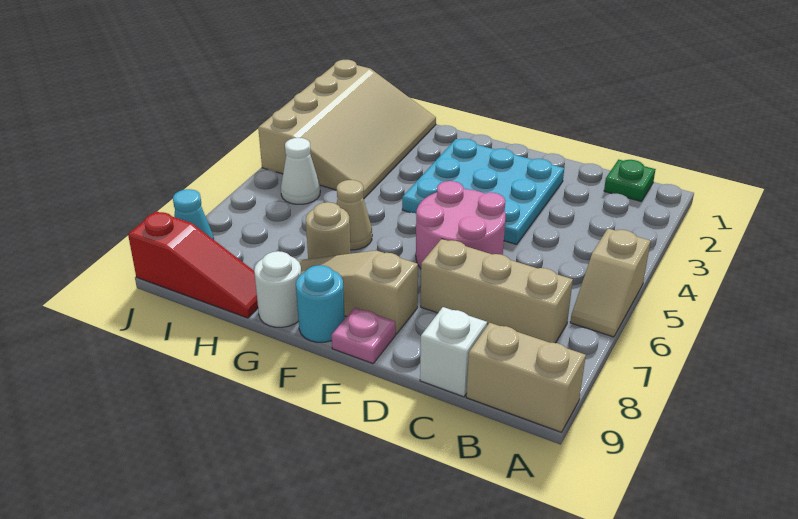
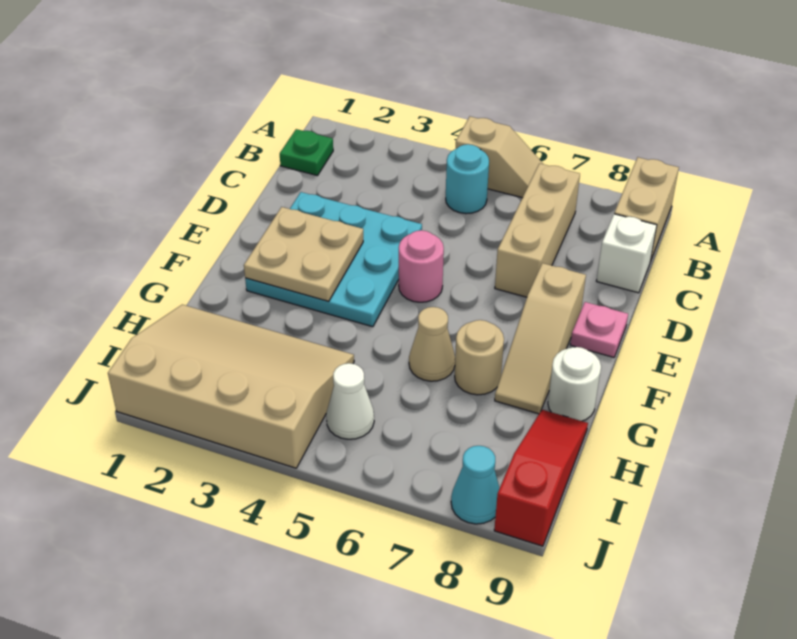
pink 2x2 round brick [416,181,506,268] -> pink 1x1 round brick [399,230,444,302]
none -> tan 2x2 plate [244,207,363,301]
cyan 1x1 round brick [296,265,345,342] -> cyan 1x1 round brick moved to [446,144,489,214]

